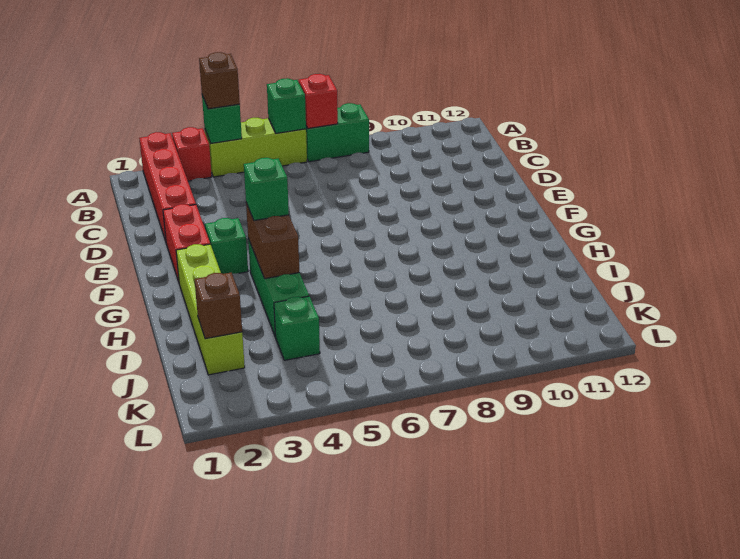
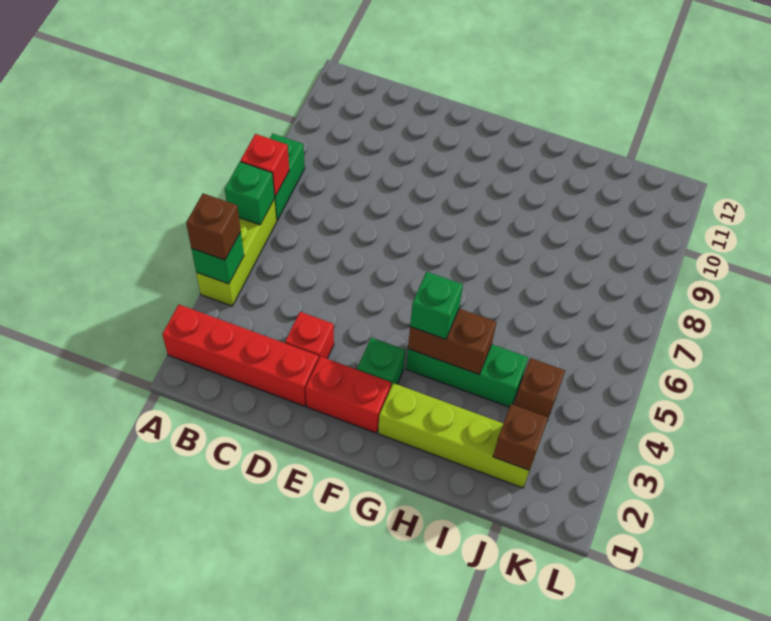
red 1x1 brick [172,127,212,181] -> red 1x1 brick moved to [285,312,334,359]
green 1x1 brick [274,296,320,360] -> brown 1x1 brick [514,358,565,418]

